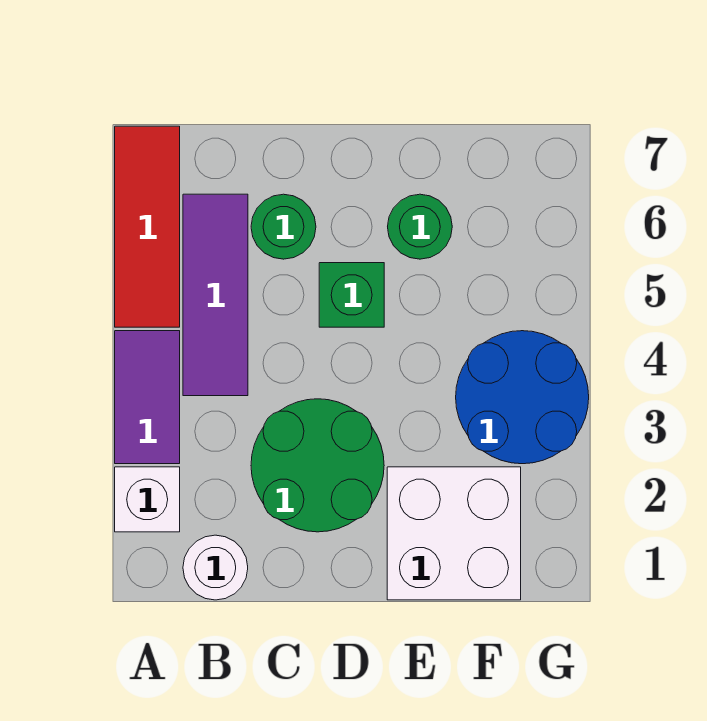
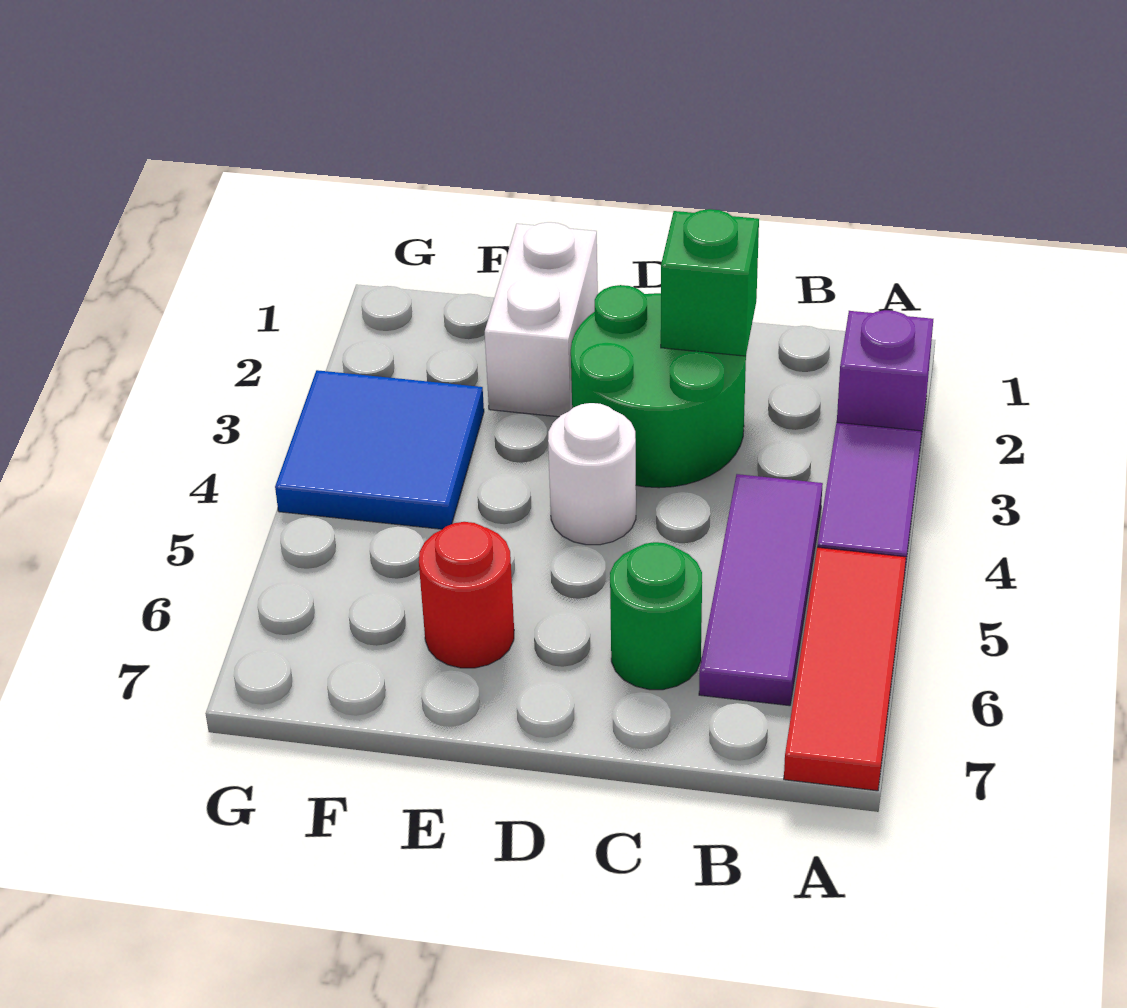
white 1x1 brick [115,467,180,532] -> purple 1x1 brick [837,310,933,445]
white 1x1 round brick [183,535,248,600] -> white 1x1 round brick moved to [548,403,636,545]
green 1x1 brick [319,263,384,327] -> green 1x1 brick moved to [661,209,759,356]
white 2x2 brick [387,467,521,600] -> white 1x2 brick [485,222,598,417]
green 1x1 round brick [388,194,452,259] -> red 1x1 round brick [419,522,514,668]
blue 2x2 round brick [456,331,589,464] -> blue 2x2 tile [275,370,484,529]

